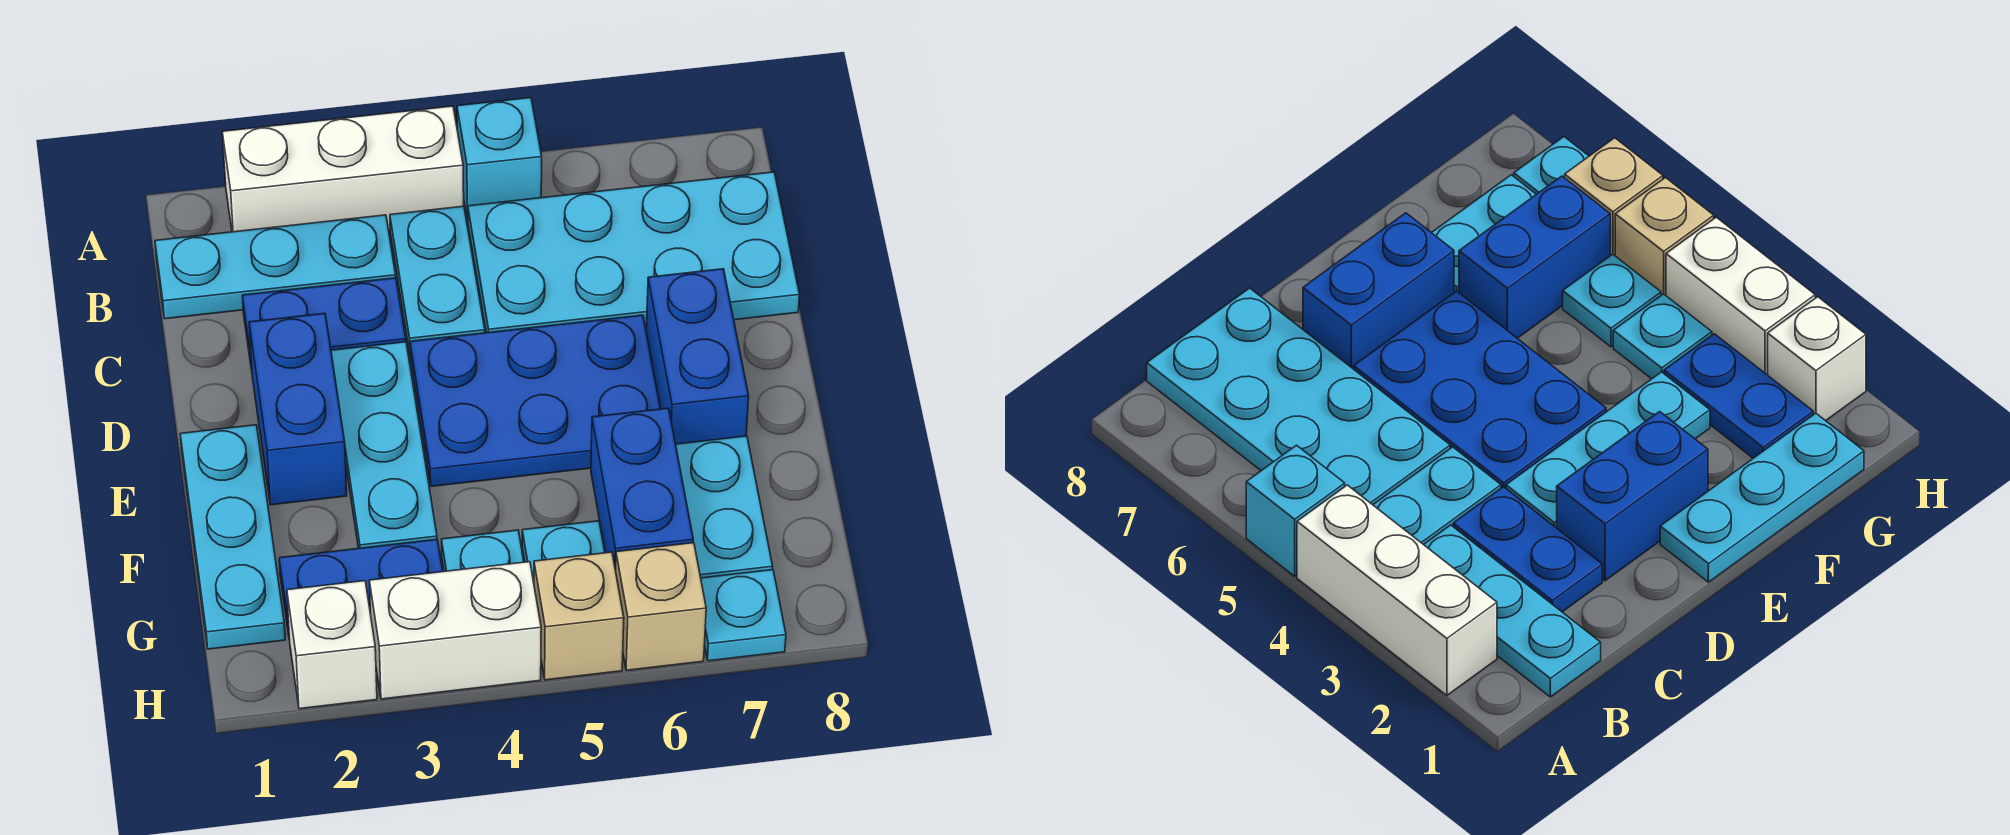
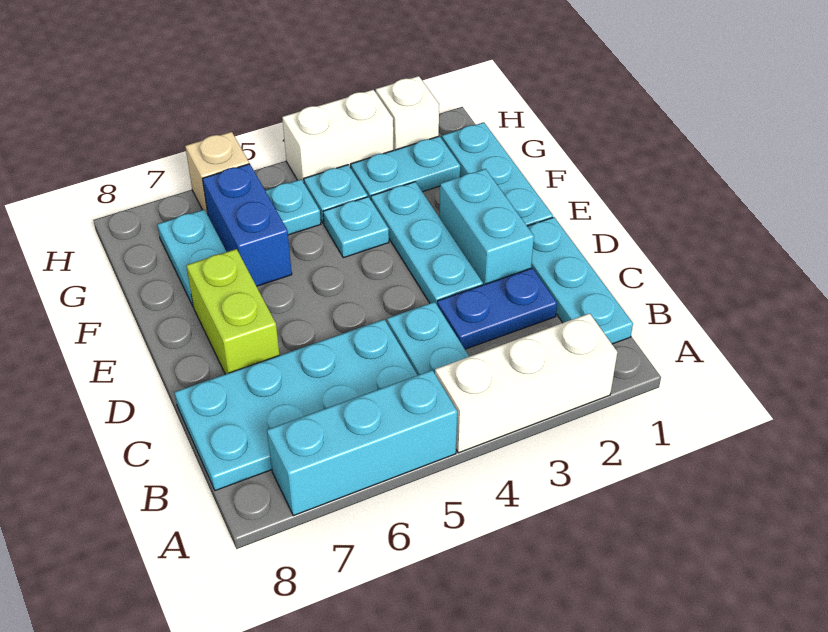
cyan 1x1 brick [457,98,542,221] -> cyan 1x3 brick [267,370,457,516]
cyan 1x3 plate [155,215,396,319] -> cyan 1x3 plate turned to [527,217,633,344]
blue 1x2 brick [249,313,347,505] -> cyan 1x2 brick [440,169,534,285]
blue 2x3 plate [410,315,661,486] -> none
blue 1x2 brick [646,269,749,444] -> lime 1x2 brick [186,249,280,374]
blue 1x2 plate [279,540,443,634] -> cyan 1x2 plate [351,136,460,200]
tan 1x1 brick [534,552,624,680] -> none
cyan 1x1 plate [701,570,786,661] -> cyan 1x1 plate moved to [323,197,389,258]

